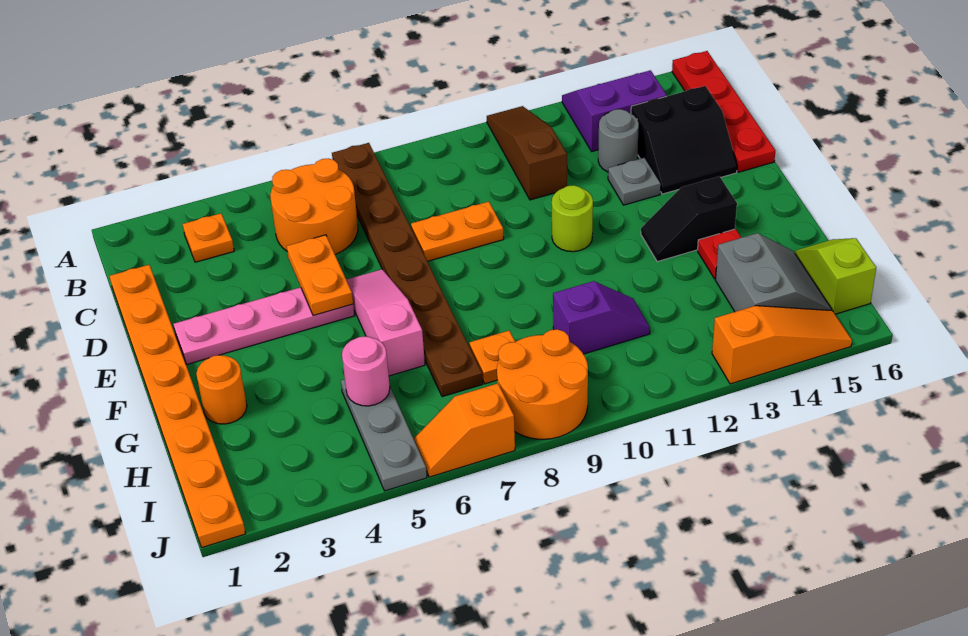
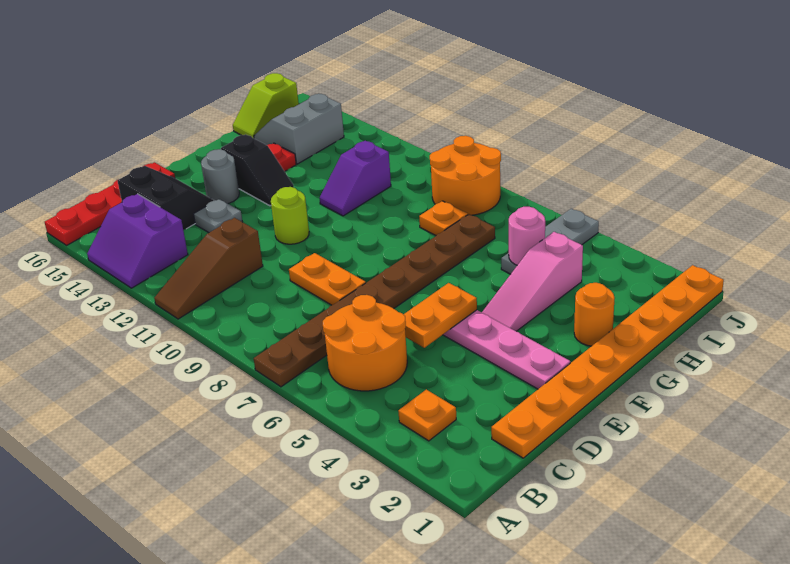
grey 1x1 round brick [598,109,639,172] -> grey 1x1 round brick moved to [201,149,239,204]
pink 1x3 slope [346,269,425,376] -> pink 1x3 slope moved to [482,232,583,331]
purple 1x2 slope [553,281,650,354] -> purple 1x2 slope turned to [320,141,391,216]
orange 1x2 slope [414,383,515,477] -> none
orange 1x3 slope [712,306,852,384] -> none

